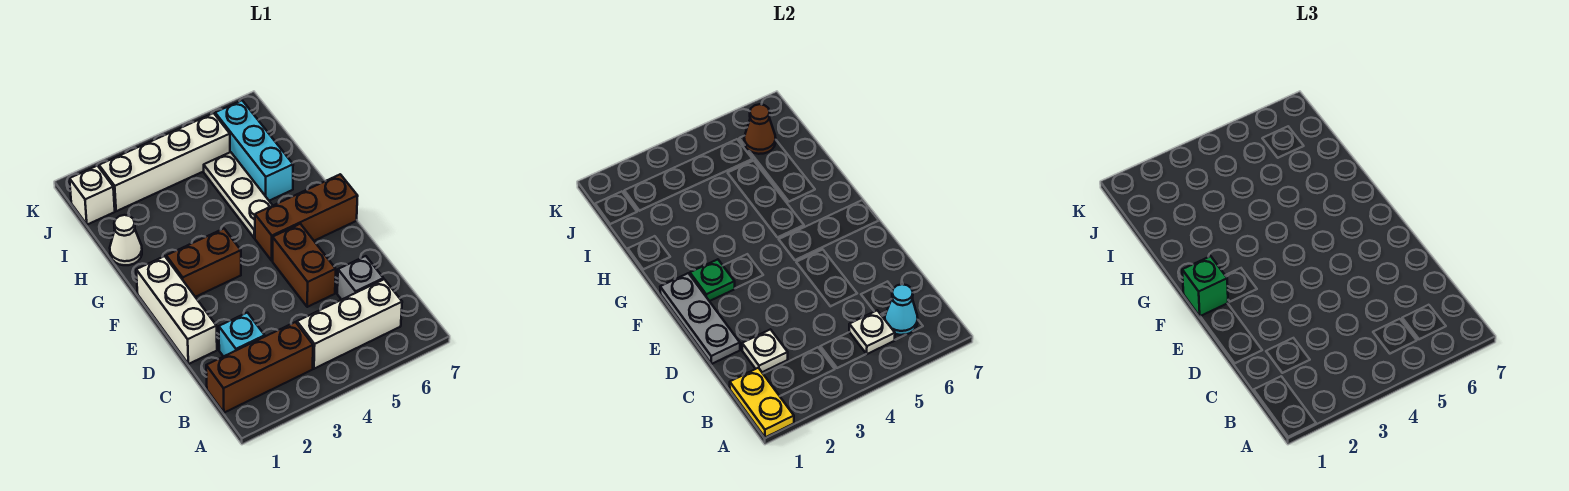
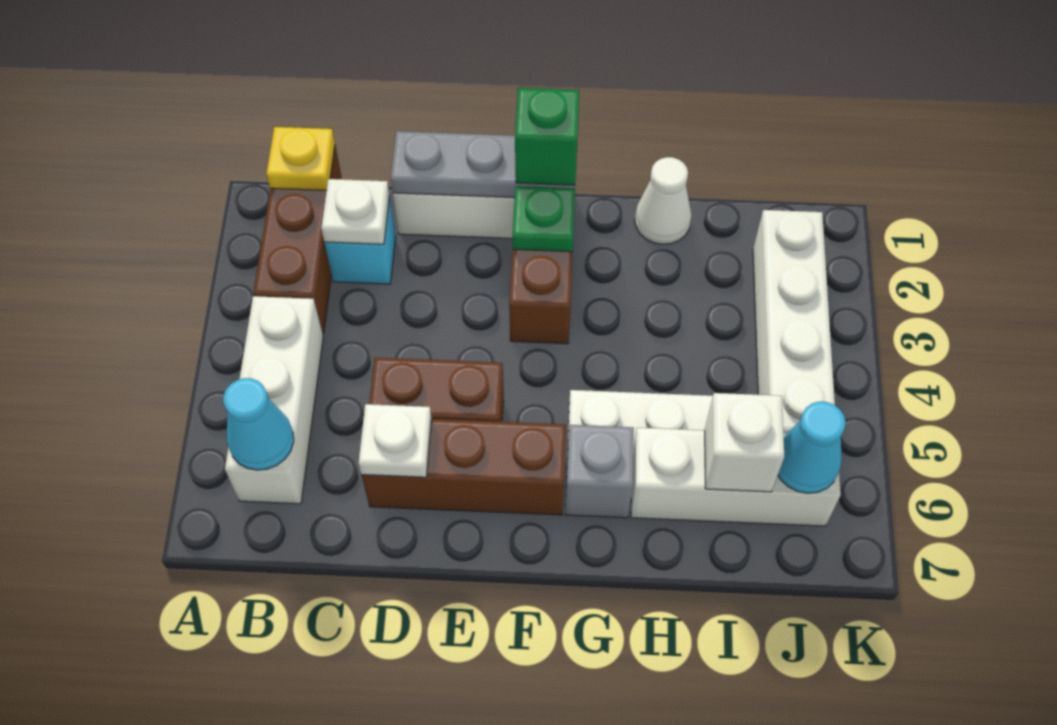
yellow 1x2 plate [730,368,794,437] -> yellow 1x1 plate [266,127,335,190]
white 1x1 plate [849,310,895,354] -> white 1x1 plate moved to [359,404,432,477]
grey 1x1 brick [337,256,383,300] -> grey 1x1 brick moved to [565,425,634,518]
brown 1x3 brick [255,174,358,261] -> brown 1x3 brick turned to [362,419,566,515]
cyan 1x3 brick [215,100,293,201] -> white 1x3 brick [631,428,841,526]
white 1x1 brick [70,166,115,225] -> white 1x1 brick moved to [705,393,784,492]
brown 1x1 cone [744,104,776,154] -> cyan 1x1 cone [778,402,846,493]

